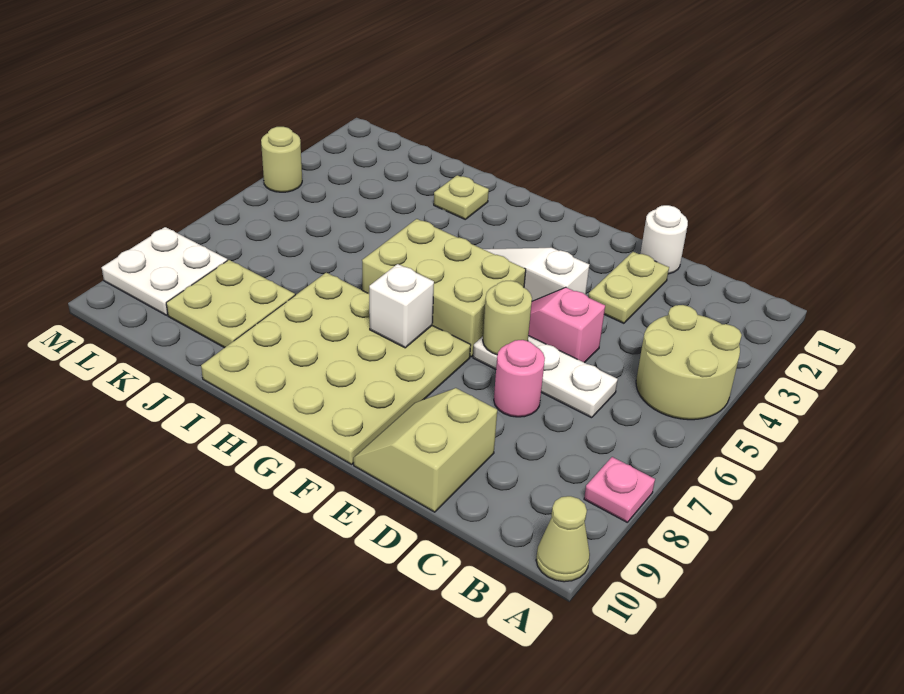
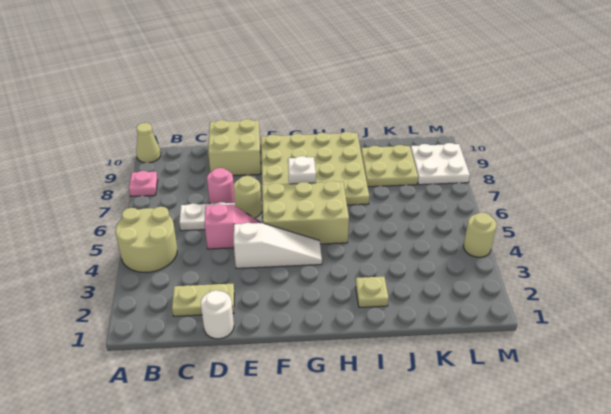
tan 1x2 plate [588,252,669,323] -> tan 1x2 plate turned to [172,284,234,316]
tan 2x2 slope [353,388,497,512] -> tan 2x2 brick [208,119,261,176]

